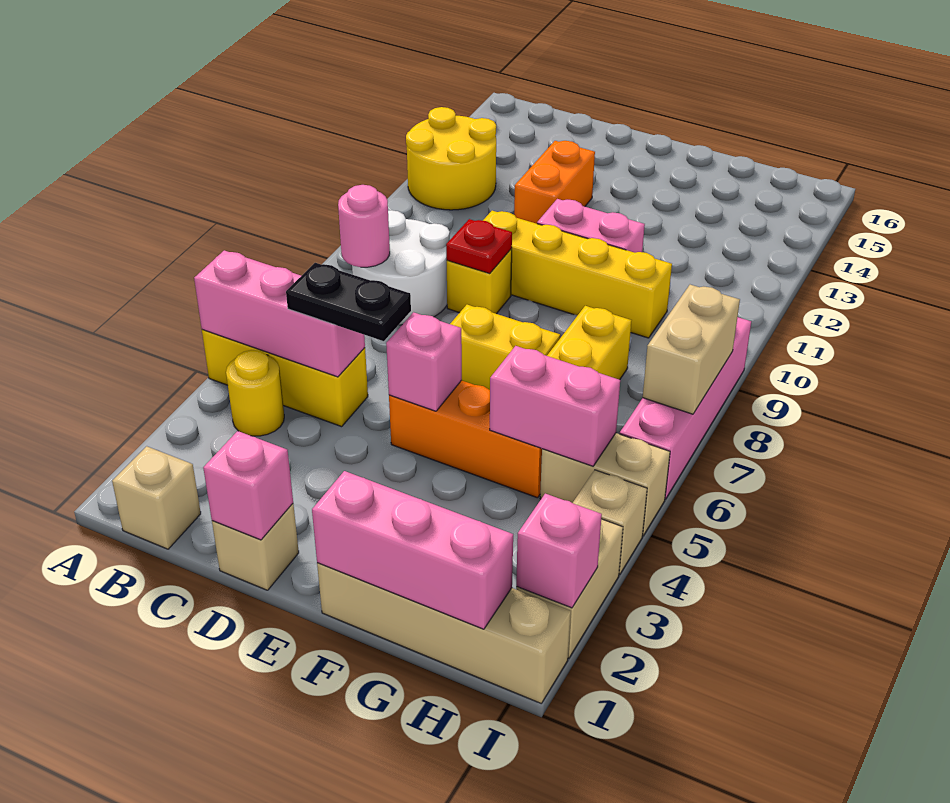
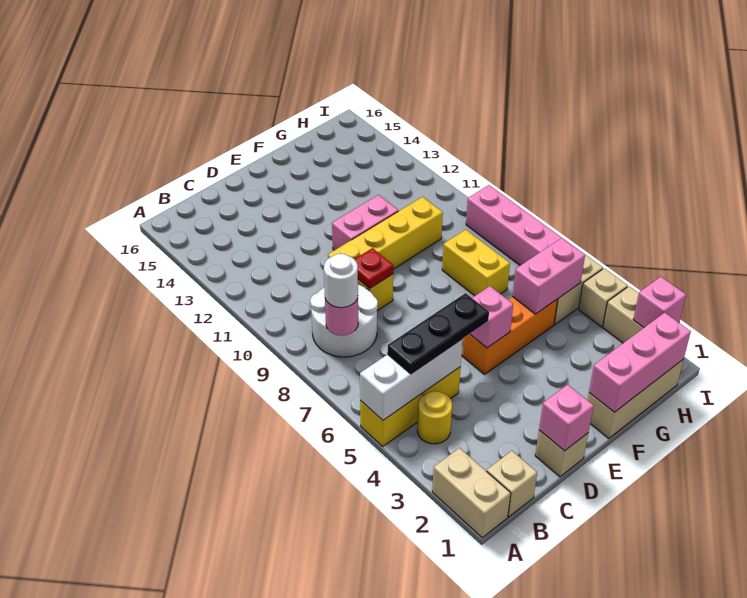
pink 1x3 brick [194,250,365,377] -> white 1x3 brick [360,339,463,420]
yellow 2x2 round brick [406,107,496,210] -> none
none -> white 1x1 round brick [324,254,358,308]
black 1x2 plate [286,263,411,341] -> black 1x3 plate [387,293,489,374]
orange 1x2 brick [514,141,595,224] -> none
yellow 1x2 brick [450,305,560,390] -> none
tan 1x4 brick [317,563,571,703] -> tan 1x3 brick [588,359,684,439]
tan 1x2 brick [643,285,740,414] -> tan 1x2 brick moved to [432,448,511,538]

